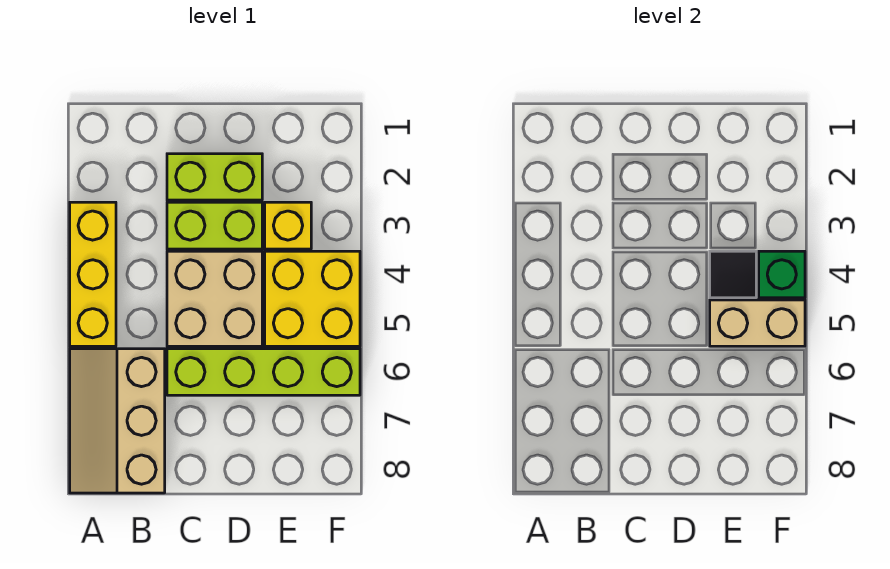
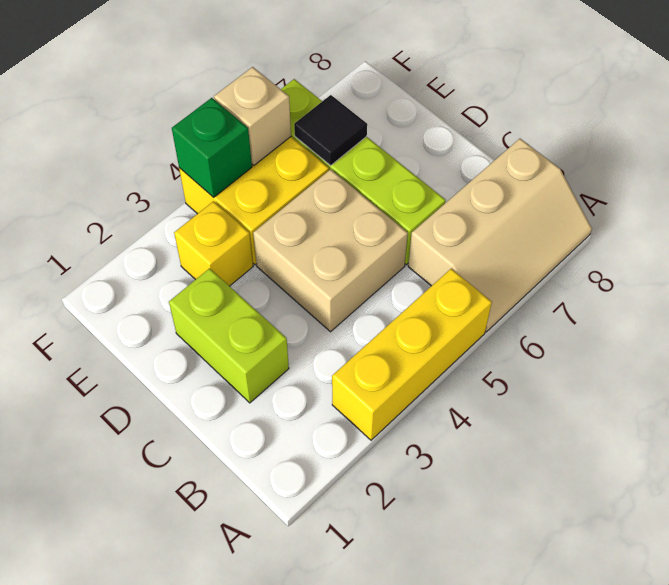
lime 1x2 brick [167,202,262,249] -> none
black 1x1 tile [710,251,756,298] -> black 1x1 tile moved to [294,95,367,166]
tan 1x2 brick [710,300,805,346] -> tan 1x1 brick [214,67,291,165]

